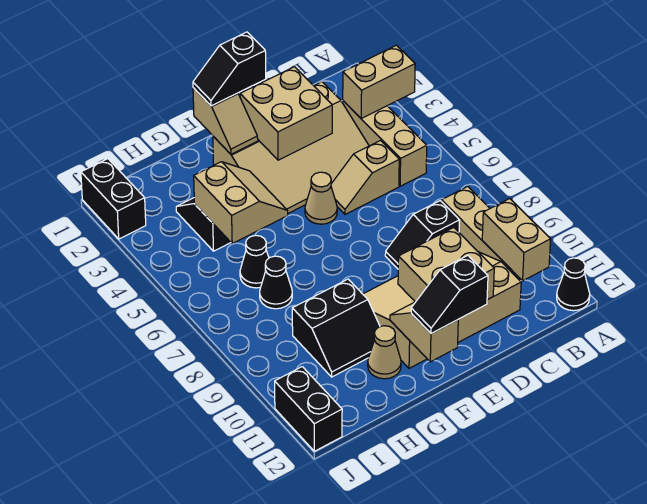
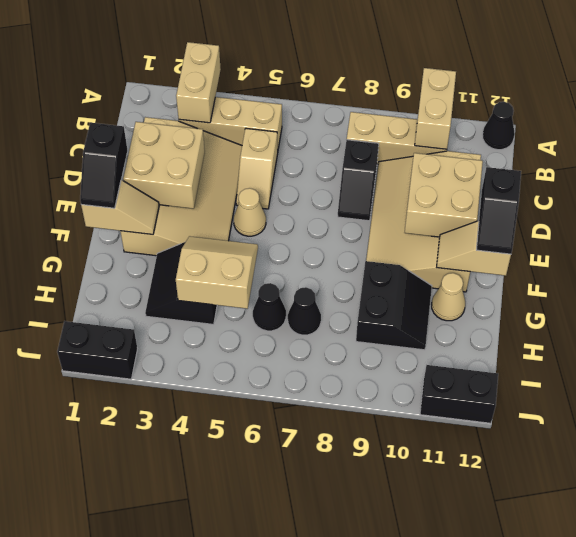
tan 1x2 brick [482,199,551,281] -> tan 1x2 brick turned to [415,68,456,149]

